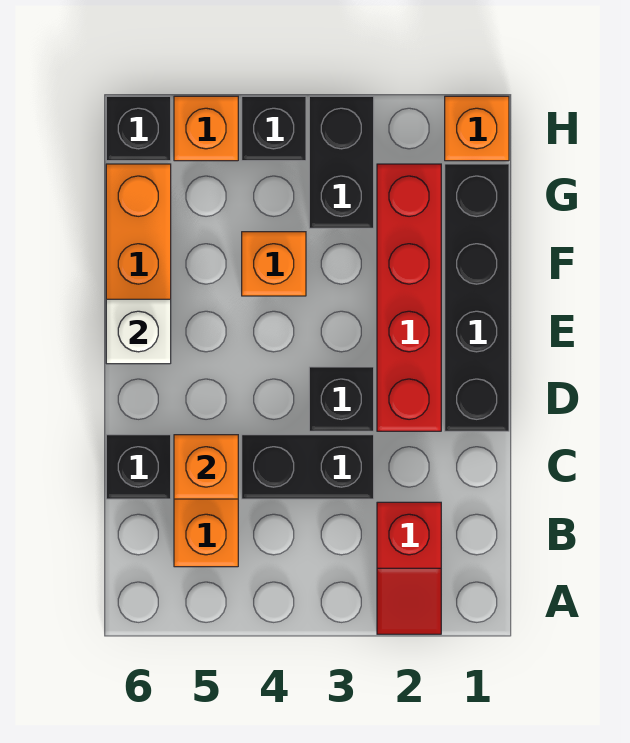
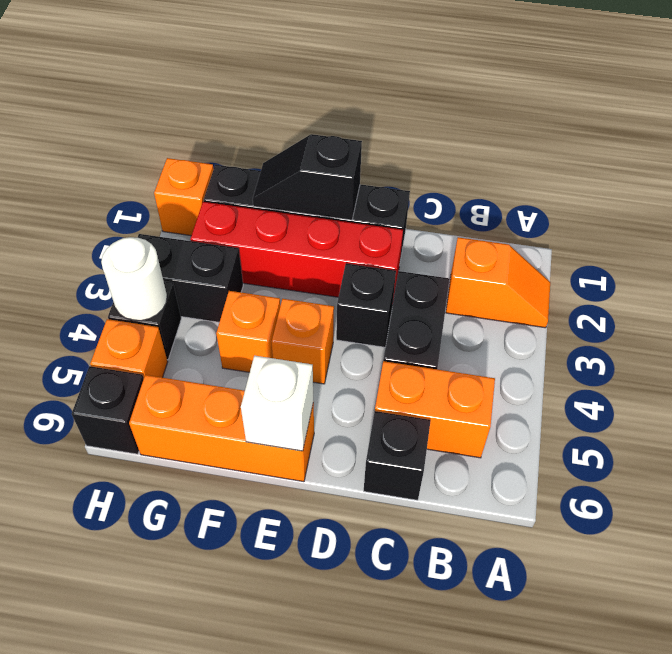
red 1x2 slope [377,502,441,634] -> orange 1x2 slope [446,237,550,328]
orange 1x1 brick [174,435,238,499] -> orange 1x1 brick moved to [272,299,334,384]
none -> black 1x2 slope [253,134,362,220]
none -> white 1x1 round brick [101,237,167,321]

